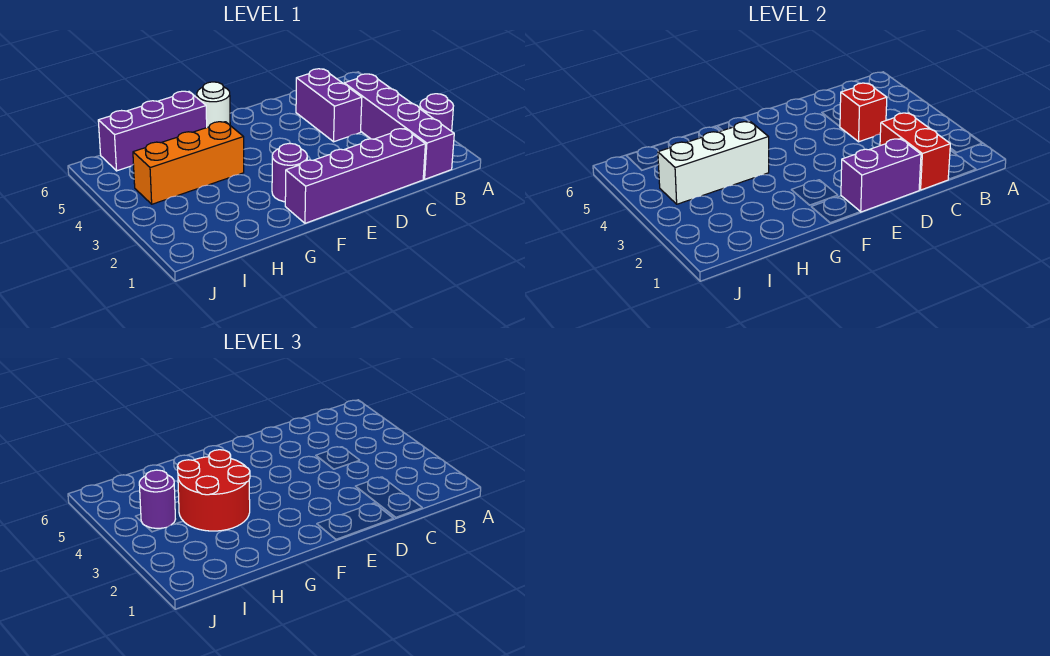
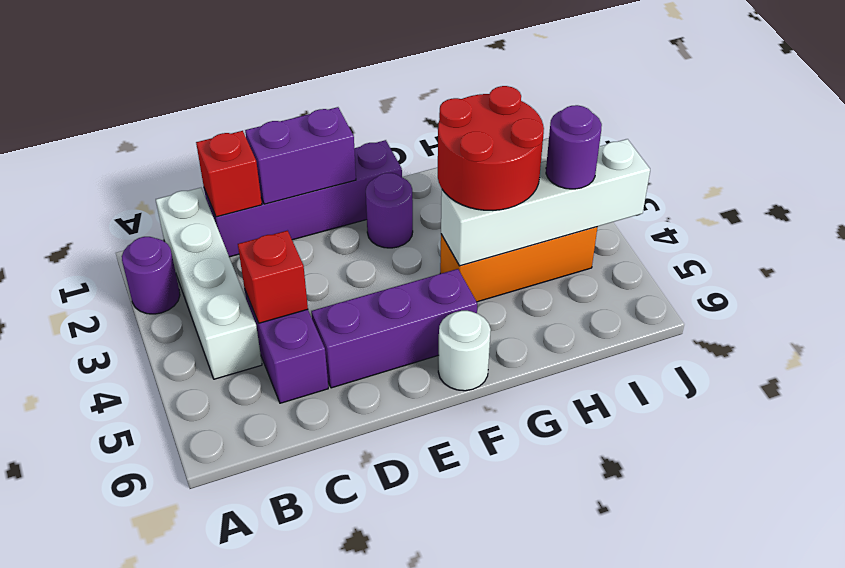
purple 1x4 brick [344,74,454,179] -> white 1x4 brick [156,188,262,379]
red 1x2 brick [880,113,950,190] -> red 1x1 brick [196,131,262,217]
white 1x3 brick [658,122,769,204] -> white 1x4 brick [441,139,650,266]
purple 1x3 brick [98,91,207,171] -> purple 1x3 brick moved to [311,269,477,388]

